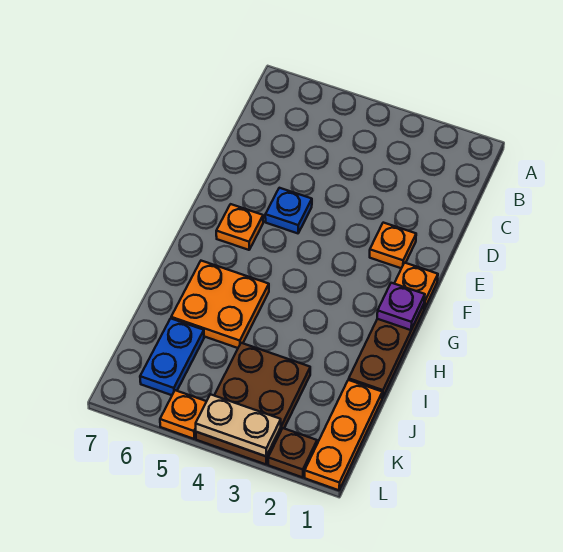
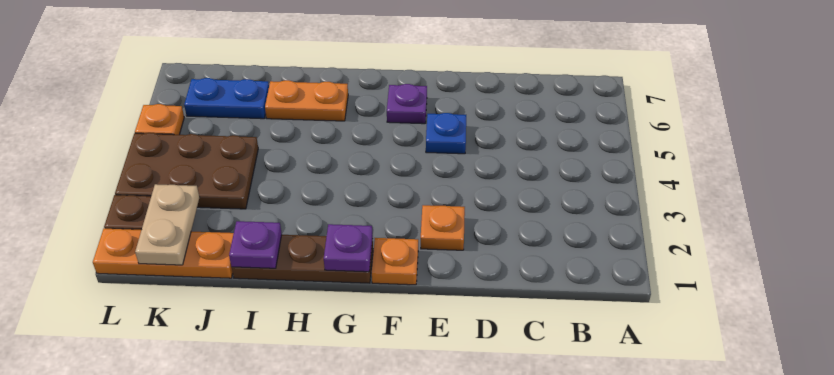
orange 1x1 plate [216,204,263,250] -> purple 1x1 plate [387,84,427,124]
orange 2x2 plate [171,261,269,348] -> orange 1x2 plate [265,80,348,121]
none -> purple 1x1 plate [229,221,282,268]
tan 1x2 plate [196,394,281,456] -> tan 1x2 plate moved to [135,184,200,265]

